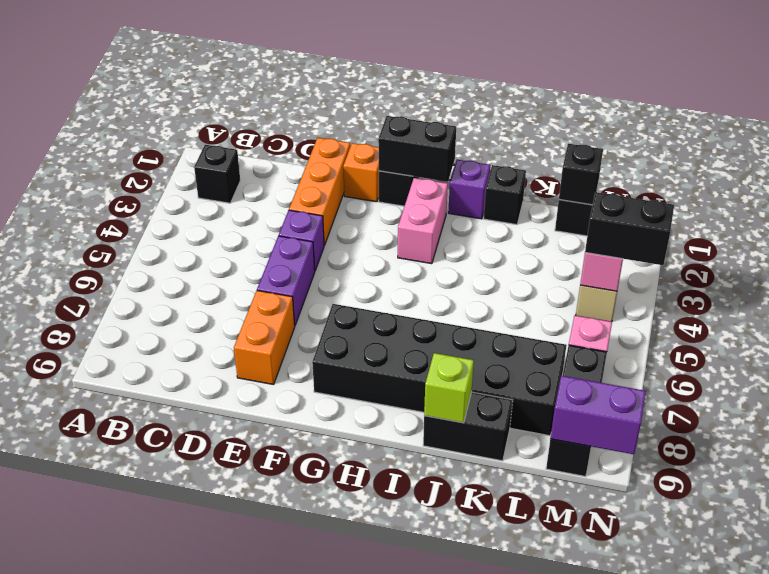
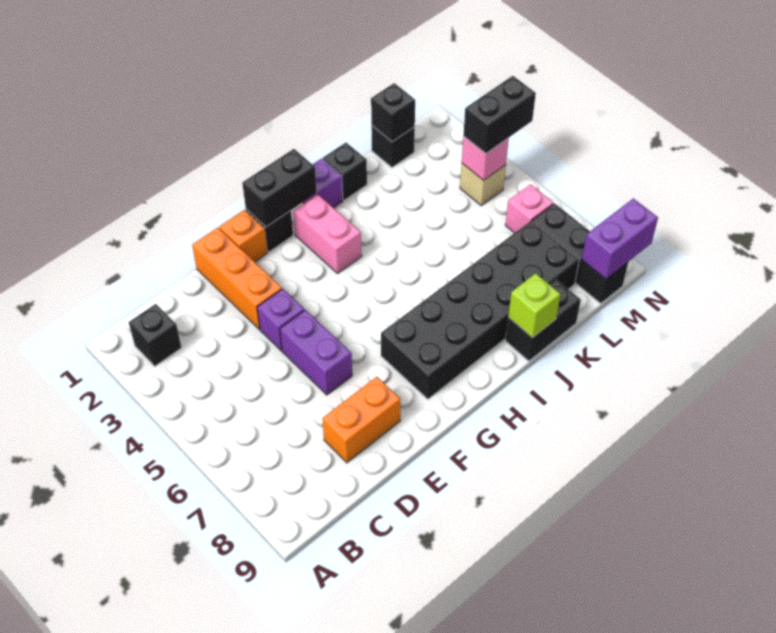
orange 1x2 brick [234,291,295,385] -> orange 1x2 brick turned to [322,377,400,463]

